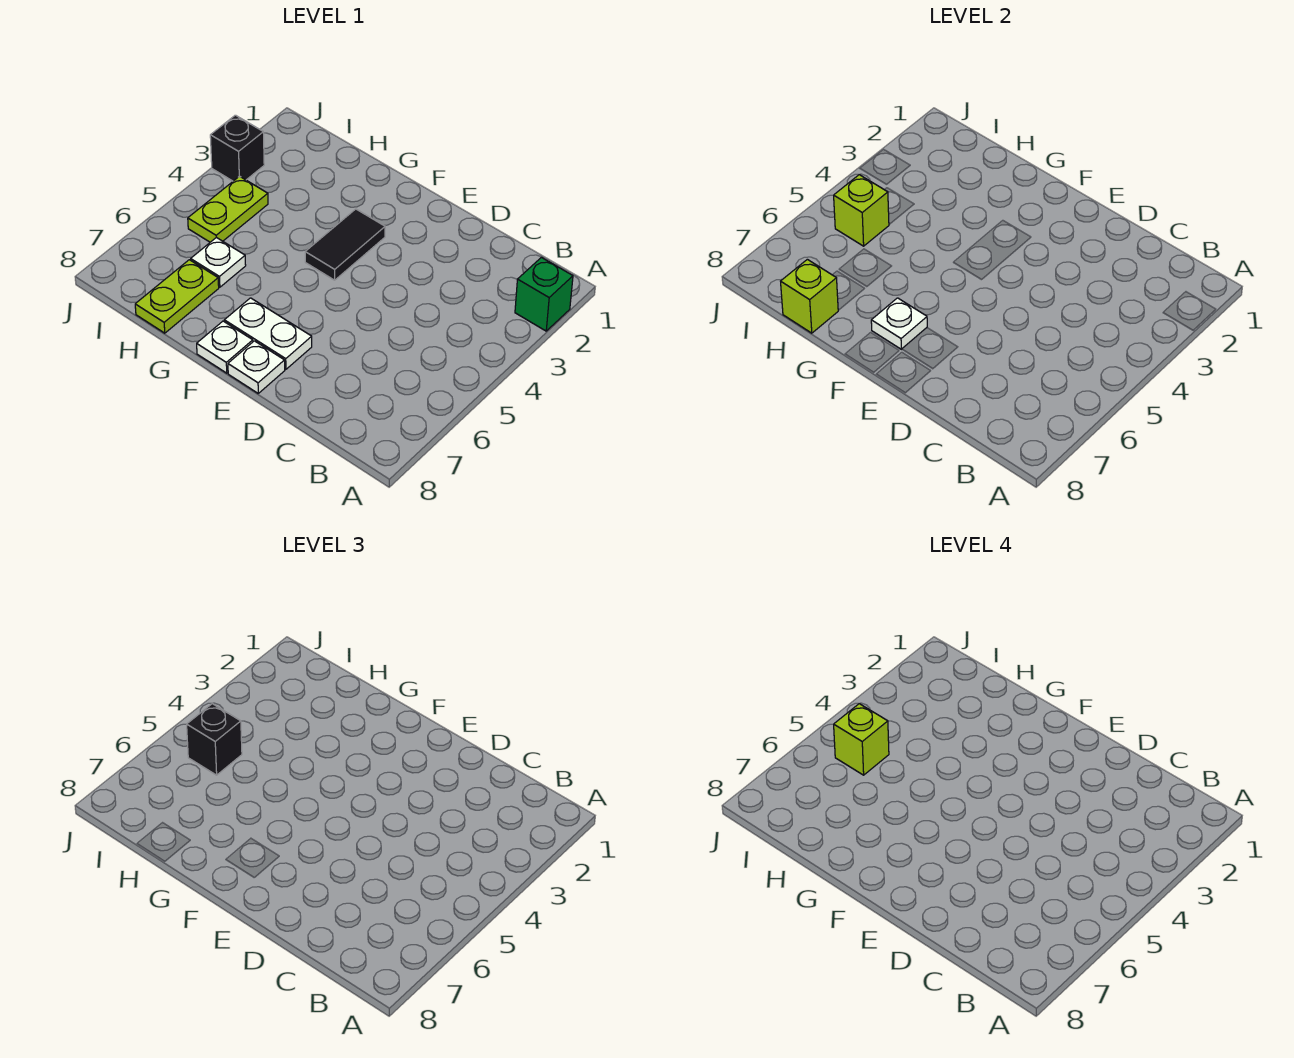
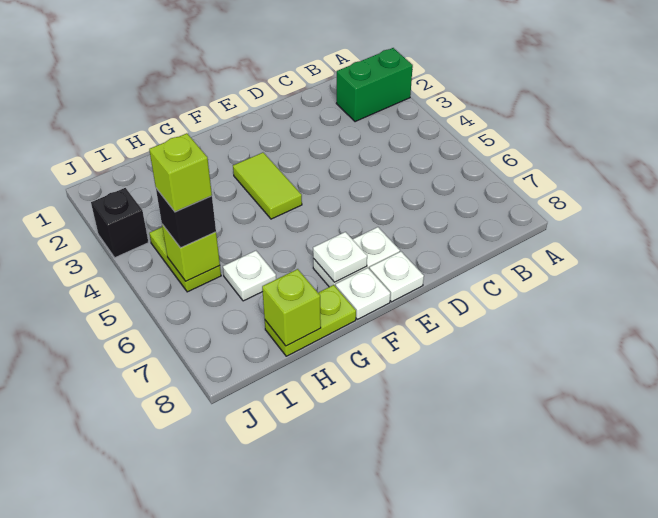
green 1x1 brick [515,258,573,331] -> green 1x2 brick [336,48,413,122]
black 1x2 tile [305,209,385,280] -> lime 1x2 tile [233,153,302,219]
lime 1x2 plate [135,260,219,333] -> lime 1x2 plate turned to [265,285,356,356]

